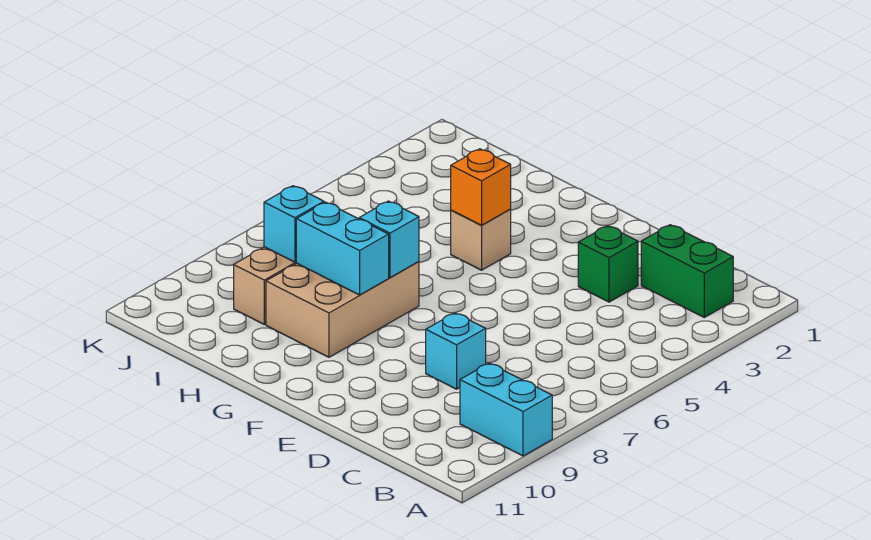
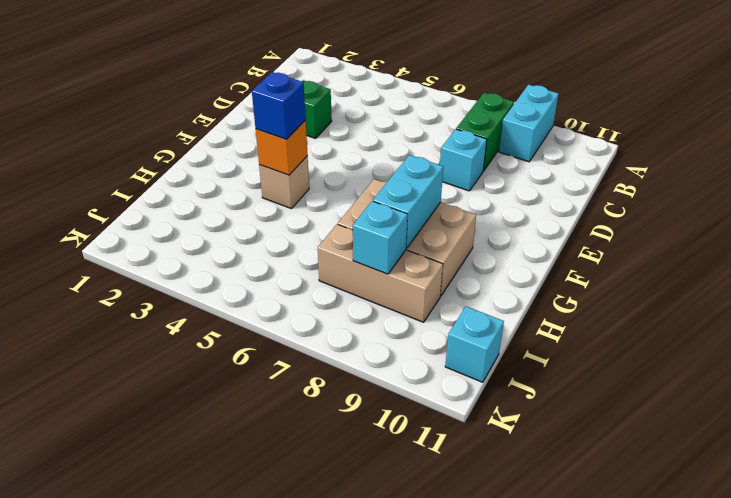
green 1x2 brick [641,225,733,317] -> green 1x2 brick moved to [456,93,514,171]
none -> blue 1x1 brick [252,72,306,139]
cyan 1x1 brick [359,201,419,278] -> cyan 1x1 brick moved to [445,307,504,382]

